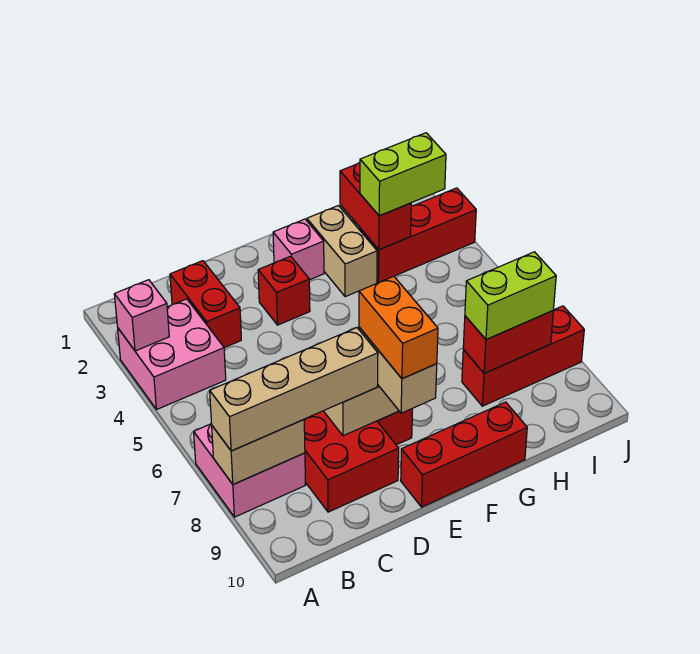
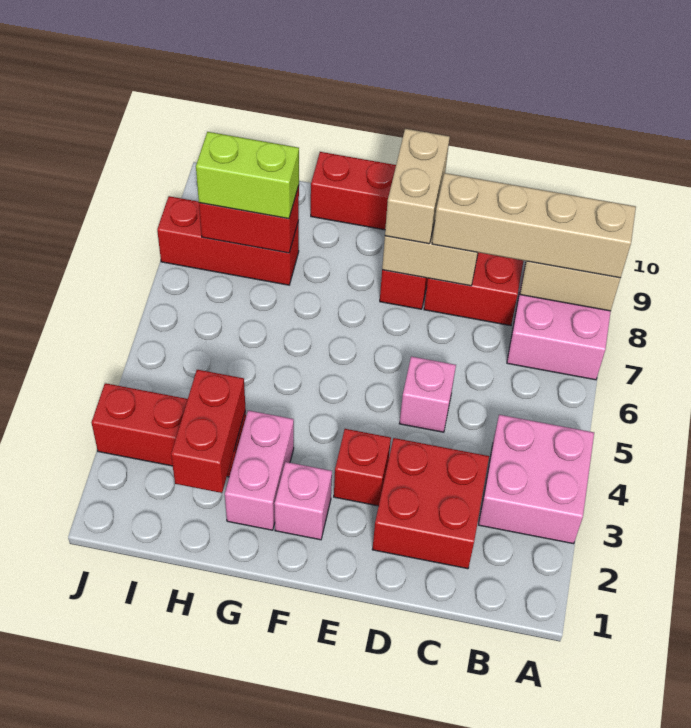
pink 1x1 brick [114,280,169,351] -> pink 1x1 brick moved to [399,356,456,432]
red 1x2 brick [170,261,241,348] -> red 2x2 brick [372,438,489,569]
orange 1x2 brick [359,276,438,378] -> none
tan 1x2 brick [307,206,377,297] -> pink 1x2 brick [225,410,294,530]
lime 1x2 brick [360,133,446,216] -> none

